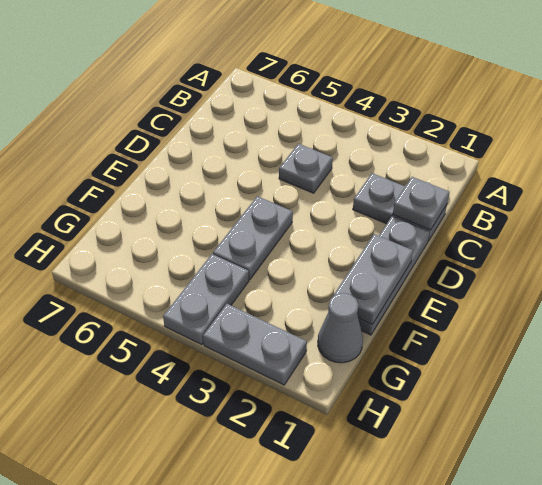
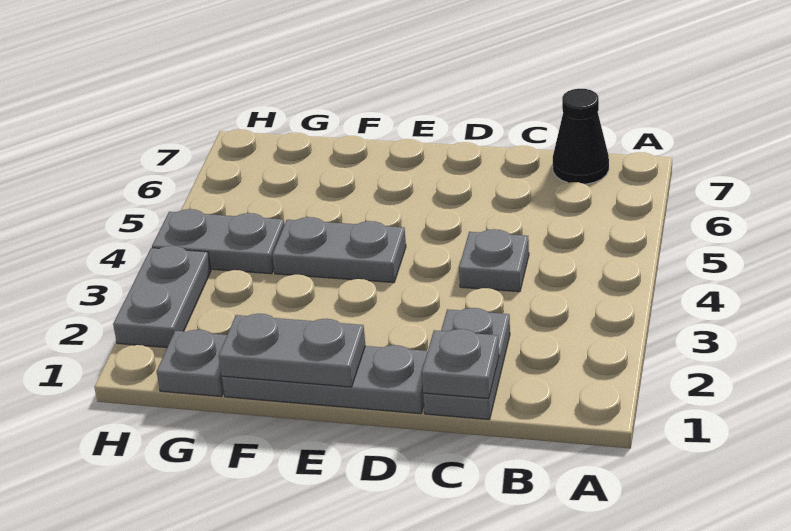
none -> black 1x1 cone [553,89,609,184]
grey 1x1 cone [318,293,363,363] -> grey 1x1 plate [157,330,227,397]

